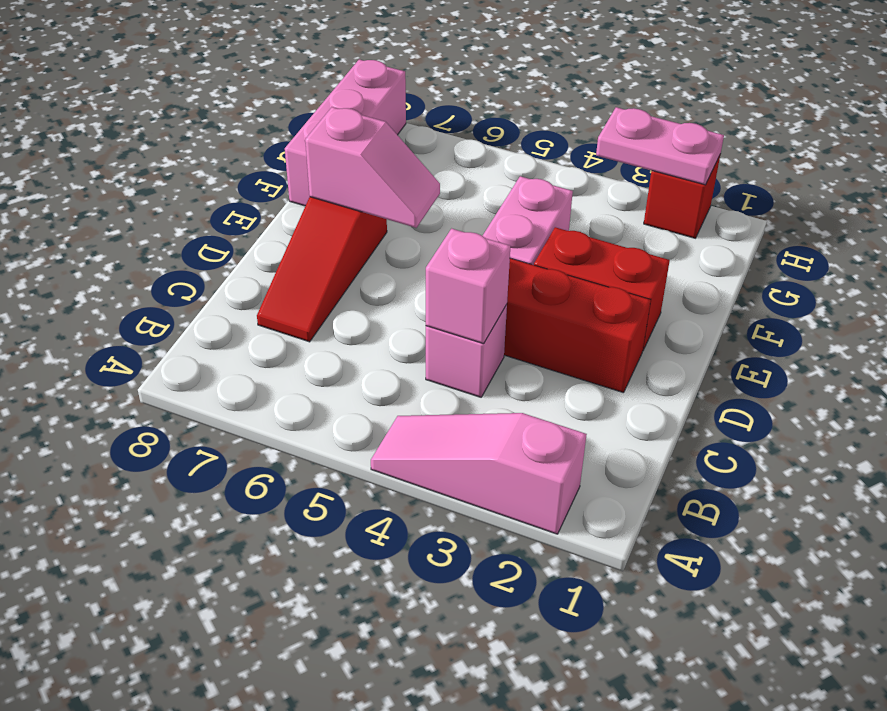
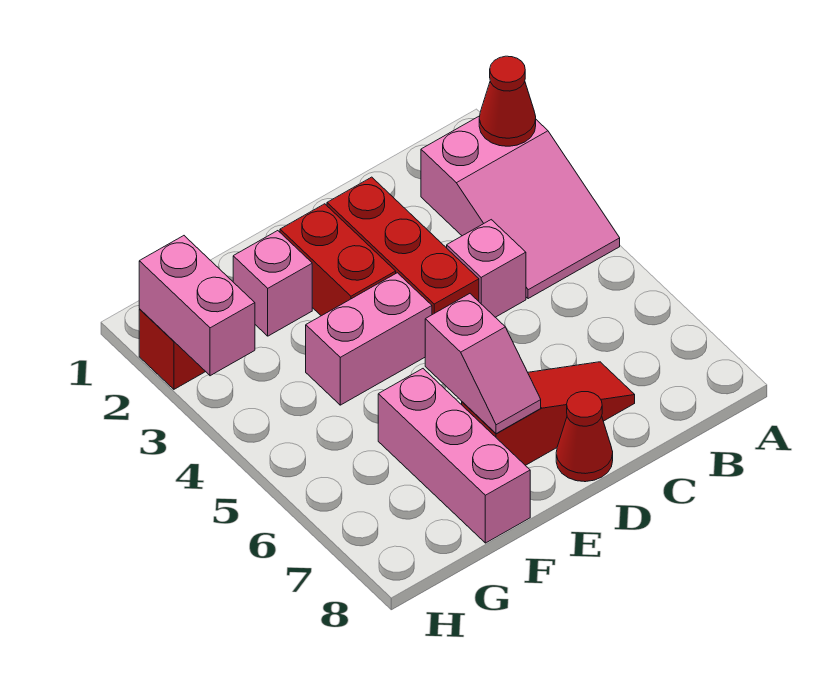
pink 1x3 slope [371,413,587,534] -> pink 2x3 slope [421,116,620,299]
none -> red 1x1 cone [479,56,536,146]
pink 1x1 brick [426,229,510,344] -> pink 1x1 brick moved to [233,231,312,336]
none -> red 1x1 cone [556,392,613,482]
pink 1x2 slope [305,107,440,228] -> pink 1x2 slope turned to [425,294,541,434]
pink 1x3 brick [285,59,406,206] -> pink 1x3 brick turned to [378,369,530,543]
pink 1x2 plate [596,107,724,185] -> pink 1x2 brick [139,236,255,376]

